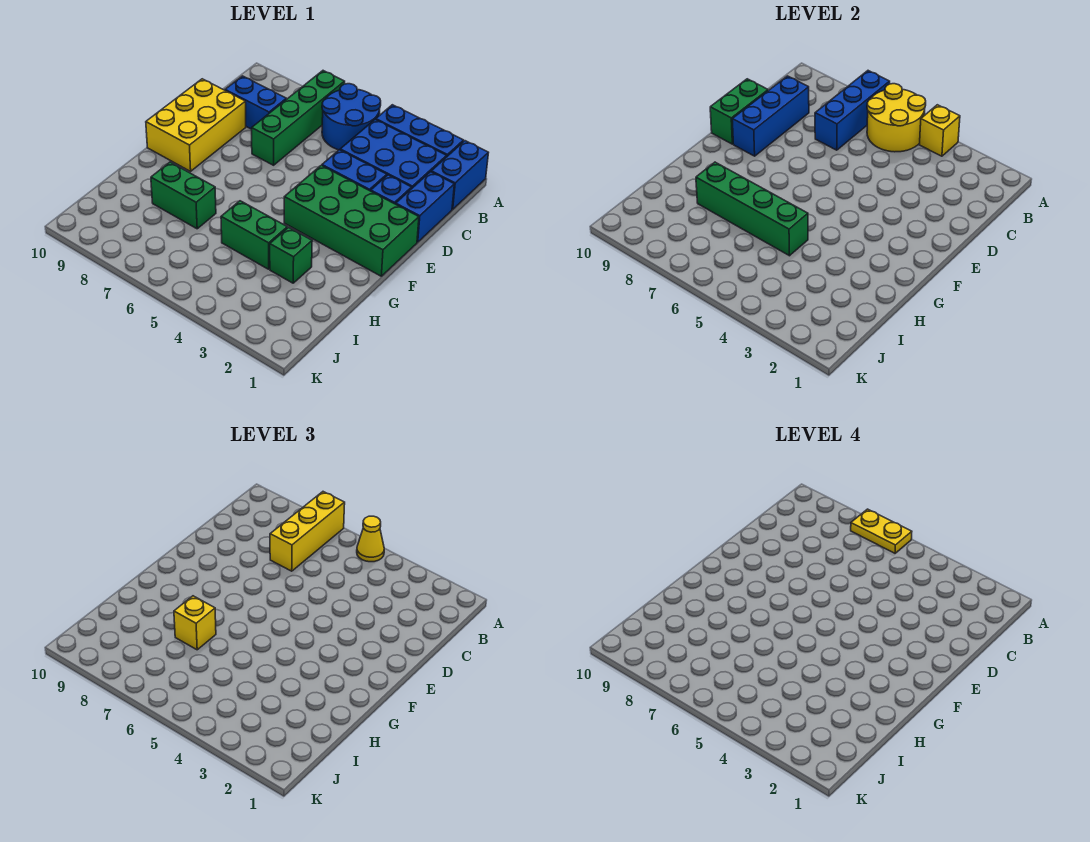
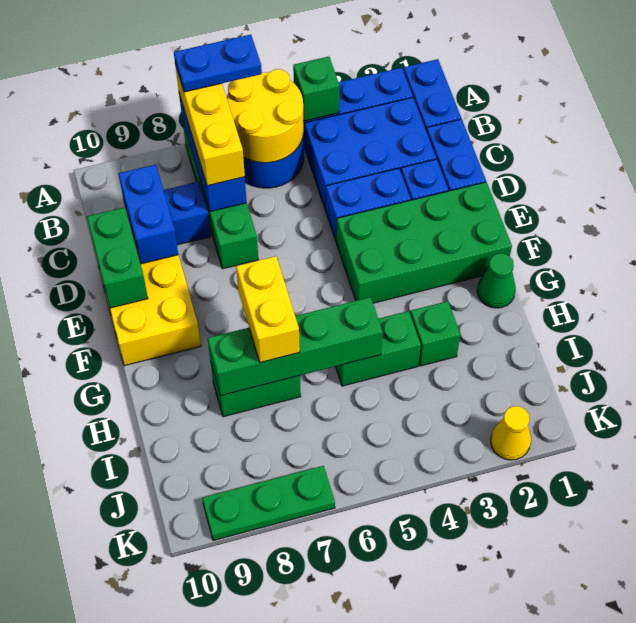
yellow 1x1 brick [920,105,960,156] -> green 1x1 brick [293,57,340,121]
yellow 1x1 cone [357,516,384,562] -> yellow 1x1 cone moved to [491,406,531,460]
yellow 1x2 plate [851,509,912,553] -> blue 1x2 plate [174,35,262,92]
blue 1x3 brick [732,76,809,156] -> blue 1x2 brick [118,165,178,264]
none -> green 1x1 cone [477,254,516,308]
yellow 1x1 brick [174,596,216,650] -> yellow 1x2 brick [236,256,300,362]
none -> green 1x3 plate [202,466,335,541]

